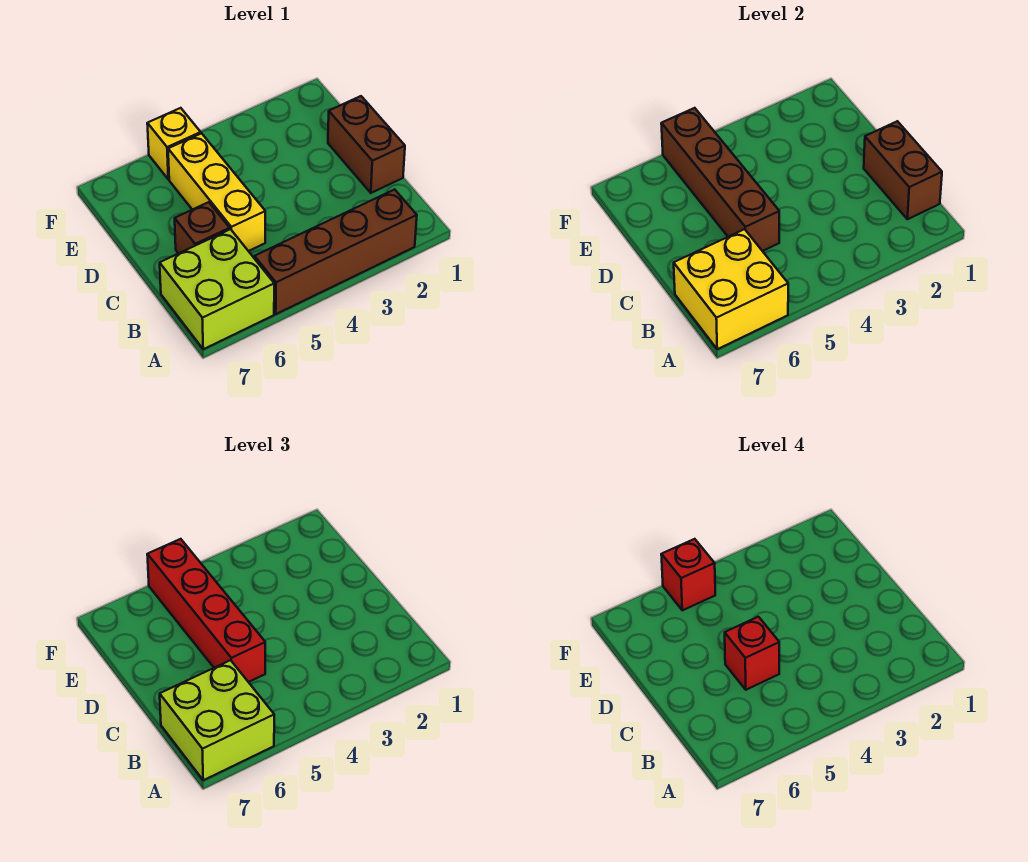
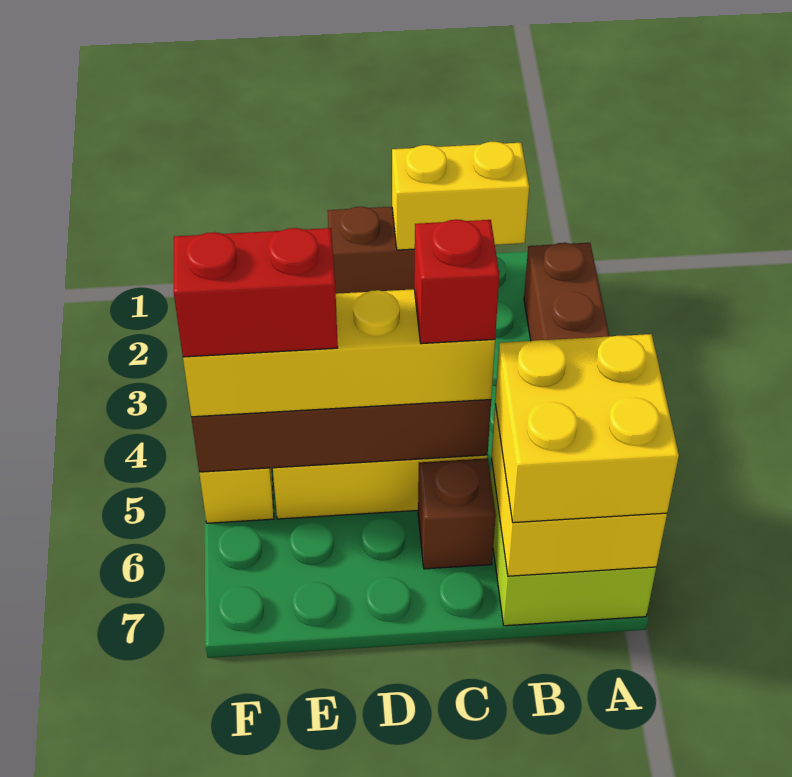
lime 2x2 brick [160,660,274,780] -> yellow 2x2 brick [495,334,679,523]
brown 1x2 brick [864,121,942,219] -> yellow 1x2 brick [392,142,529,250]
red 1x4 brick [147,539,265,682] -> yellow 1x4 brick [183,289,495,417]
red 1x1 brick [661,539,715,610] -> red 1x2 brick [174,228,338,357]

